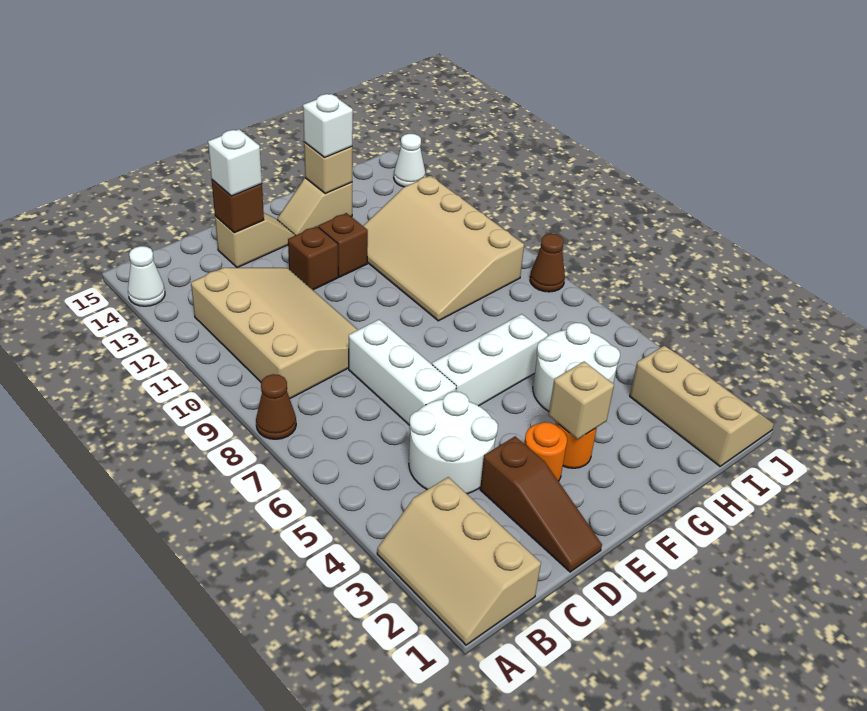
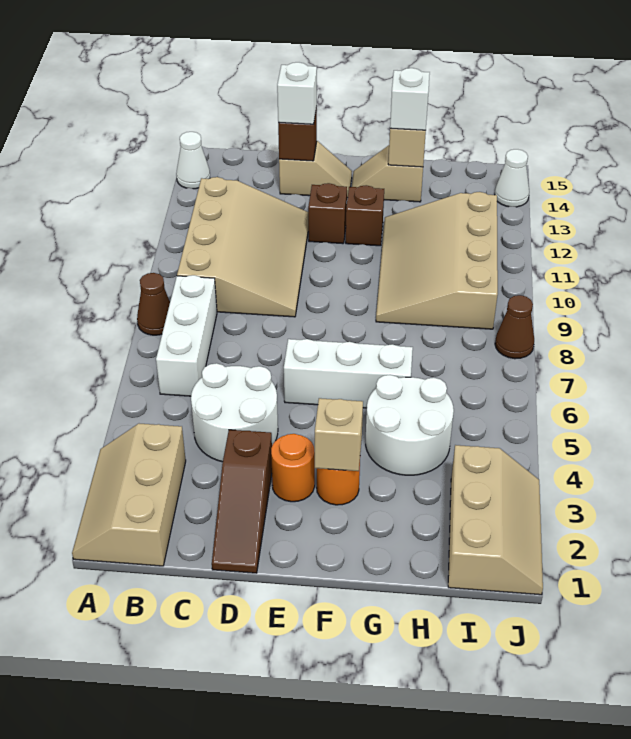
white 1x3 brick [349,320,456,425] -> white 1x3 brick moved to [156,275,217,396]

